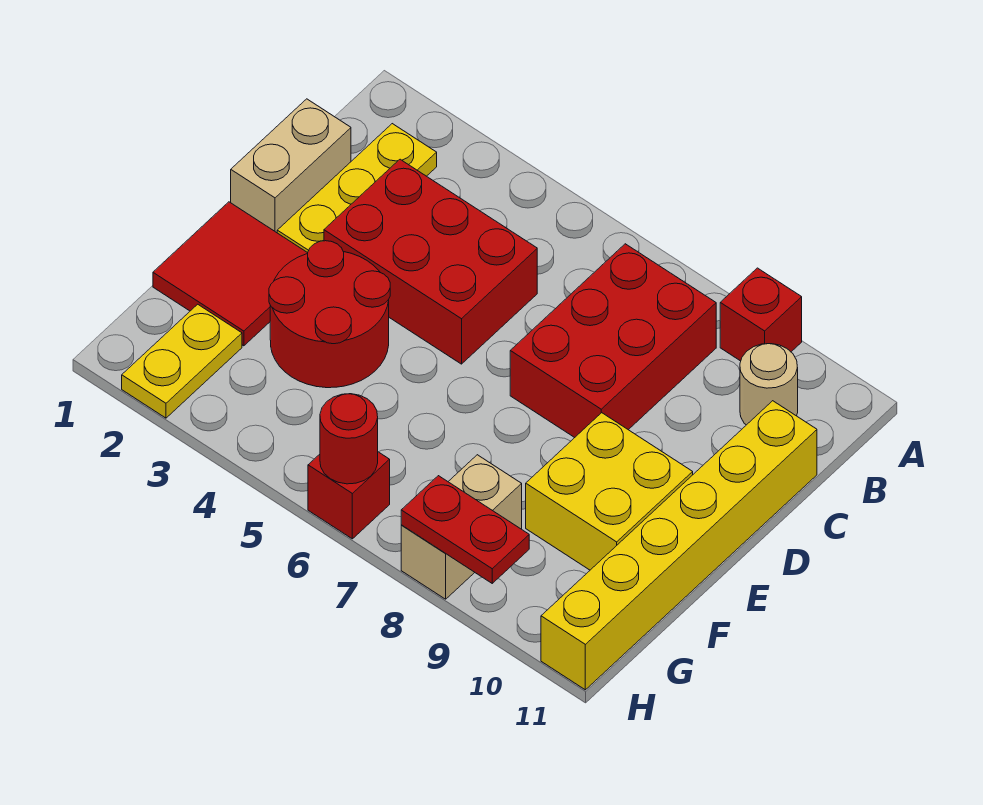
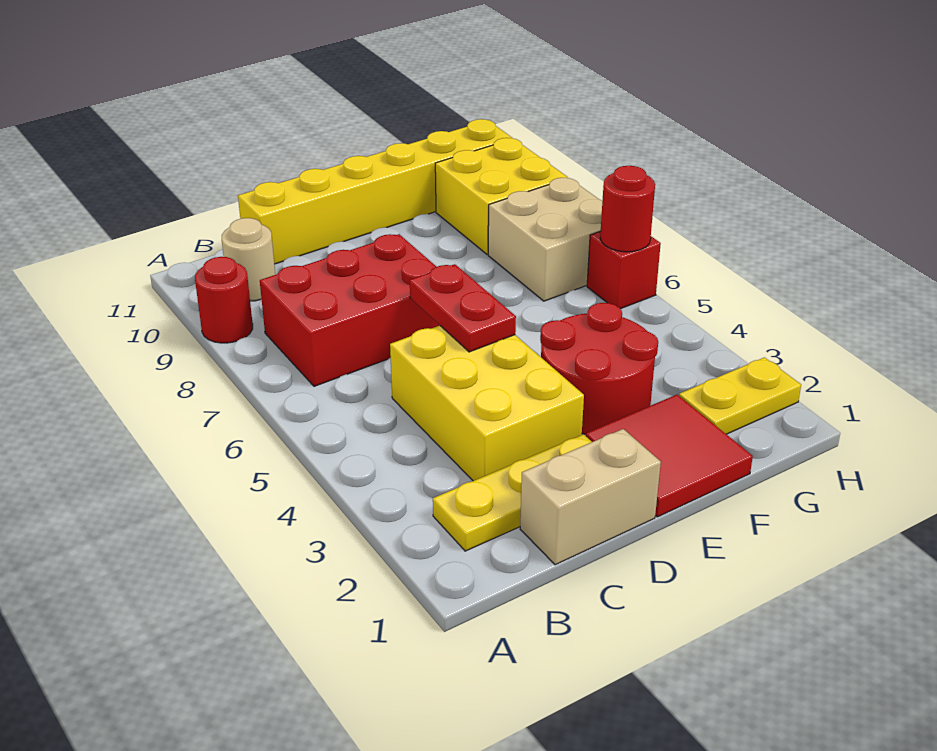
red 1x1 brick [720,268,802,361] -> red 1x1 round brick [195,257,253,343]
red 2x3 brick [324,159,537,364] -> yellow 2x3 brick [390,326,584,481]
yellow 2x2 brick [526,413,693,570] -> yellow 2x2 brick moved to [435,138,568,254]
tan 1x2 brick [401,455,522,599] -> tan 2x2 brick [488,178,602,301]
red 1x2 plate [401,476,529,583] -> red 1x2 plate moved to [410,264,516,352]

